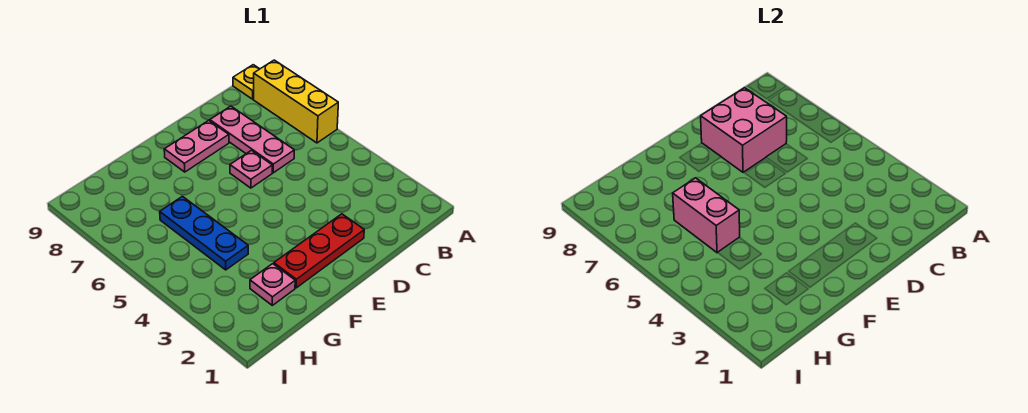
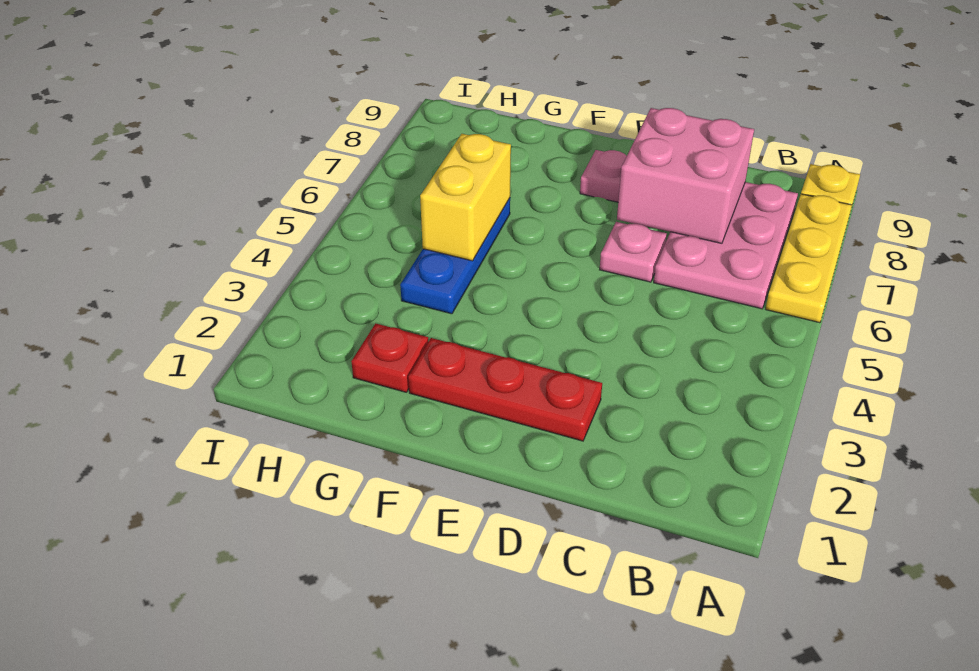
yellow 1x3 brick [254,60,338,143] -> yellow 1x3 plate [766,194,852,323]
pink 1x3 plate [210,106,294,173] -> pink 2x3 plate [654,182,798,309]
pink 1x1 plate [250,264,295,305] -> red 1x1 plate [351,324,428,392]
pink 1x2 brick [673,178,740,253] -> yellow 1x2 brick [420,134,511,261]

